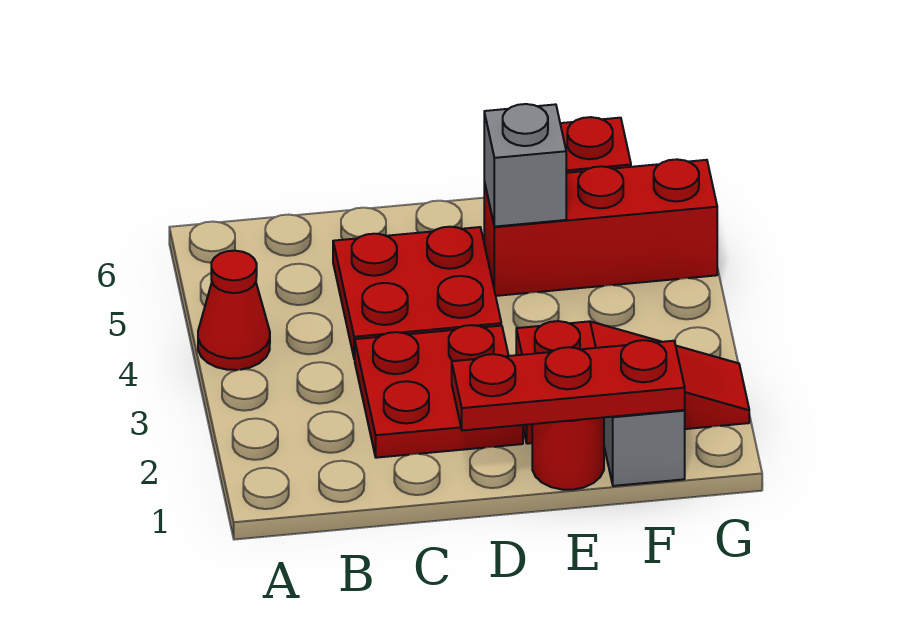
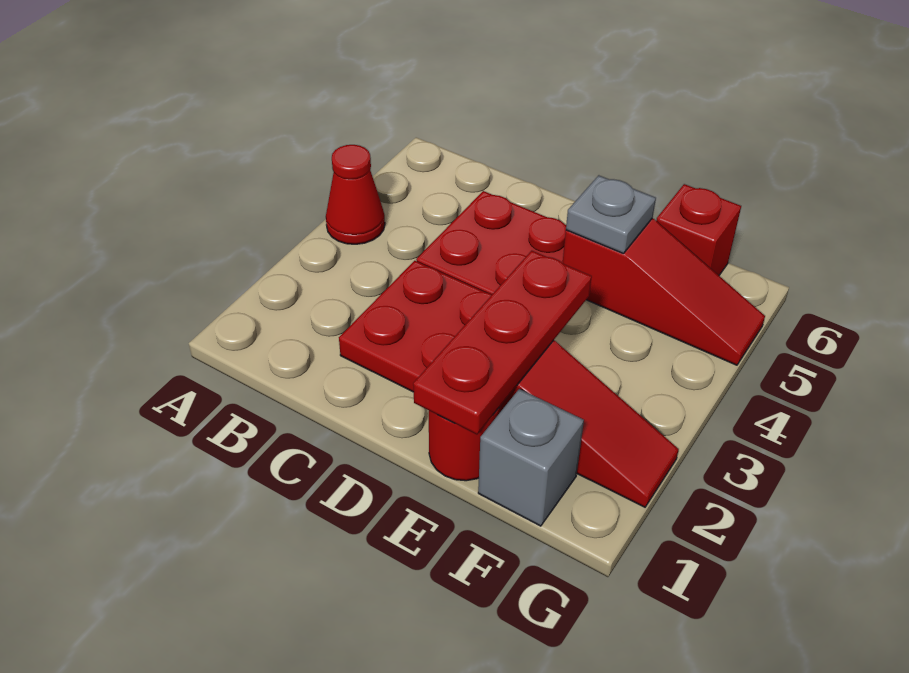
red 1x3 plate [452,340,685,431] -> red 1x3 plate turned to [413,251,592,434]
red 1x3 brick [484,159,717,296] -> red 1x3 slope [563,218,765,365]
grey 1x1 brick [484,104,566,227] -> grey 1x1 plate [566,175,656,254]

